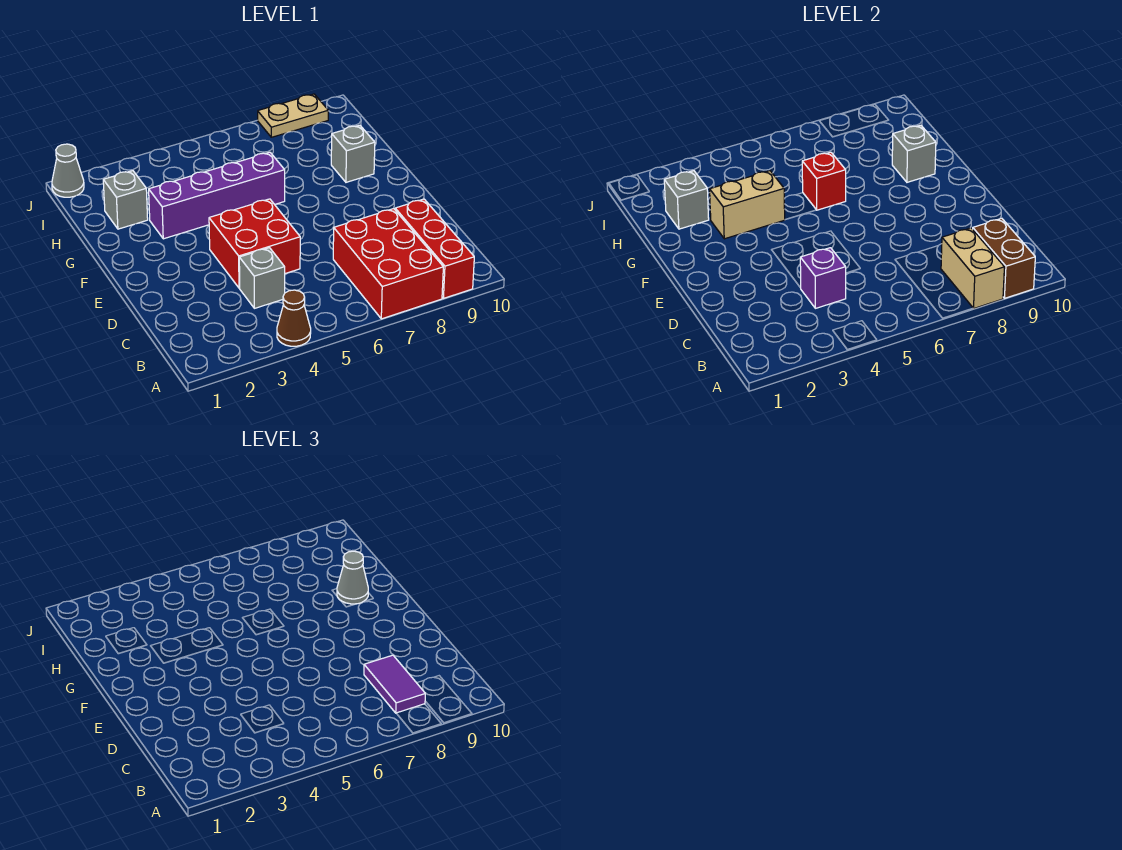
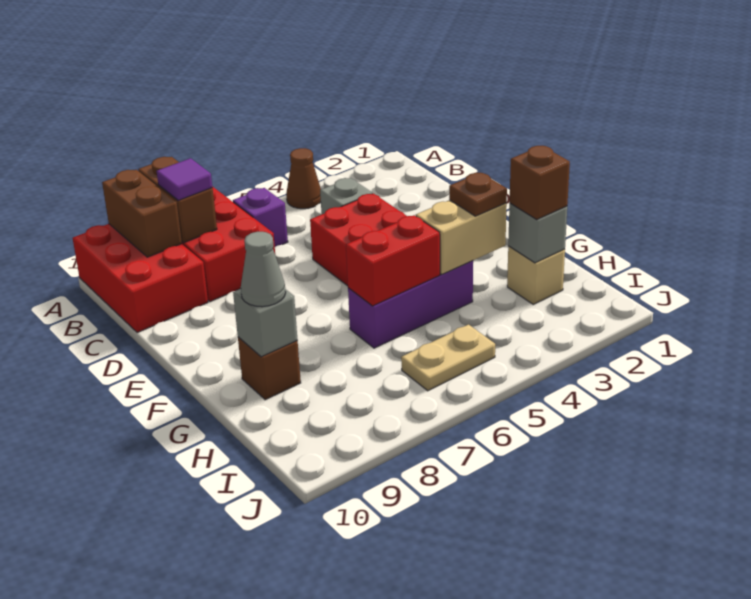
tan 1x2 brick [941,228,1004,308] -> brown 1x2 brick [138,157,217,243]
red 1x3 brick [395,199,474,298] -> red 2x3 brick [73,224,208,333]
purple 1x2 tile [364,655,425,713] -> purple 1x1 tile [157,158,212,200]
purple 1x1 brick [800,248,846,308] -> purple 1x1 brick moved to [233,188,288,247]
purple 1x4 brick [149,152,285,239] -> purple 1x3 brick [348,261,473,348]
none -> brown 1x1 plate [449,173,507,216]
red 1x1 brick [802,152,846,210] -> red 1x2 brick [346,215,440,306]
grey 1x1 brick [331,125,375,182] -> brown 1x1 brick [238,337,301,400]
grey 1x1 brick [103,171,148,229] -> tan 1x1 brick [507,246,565,304]
none -> brown 1x1 brick [510,146,570,220]
grey 1x1 cone [52,144,84,197] -> none
tan 1x2 plate [258,94,328,137] -> tan 1x2 plate moved to [401,325,495,391]

